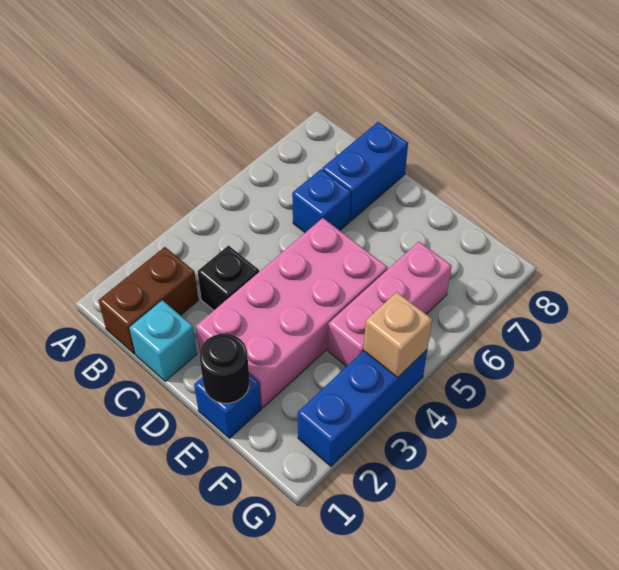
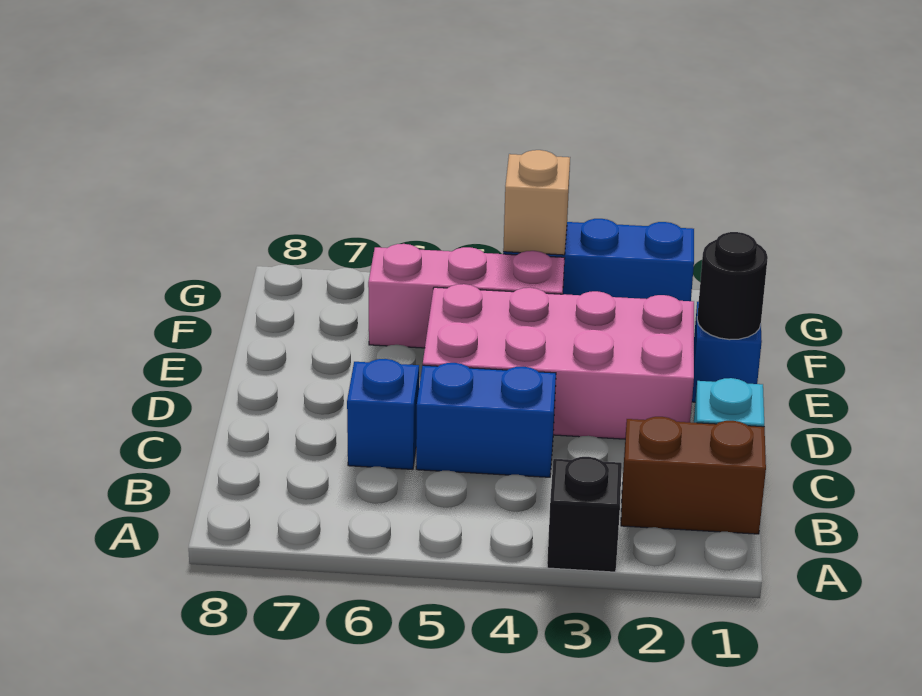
black 1x1 brick [198,246,259,310] -> black 1x1 brick moved to [547,457,622,572]
blue 1x2 brick [322,122,408,221] -> blue 1x2 brick moved to [416,363,556,477]

